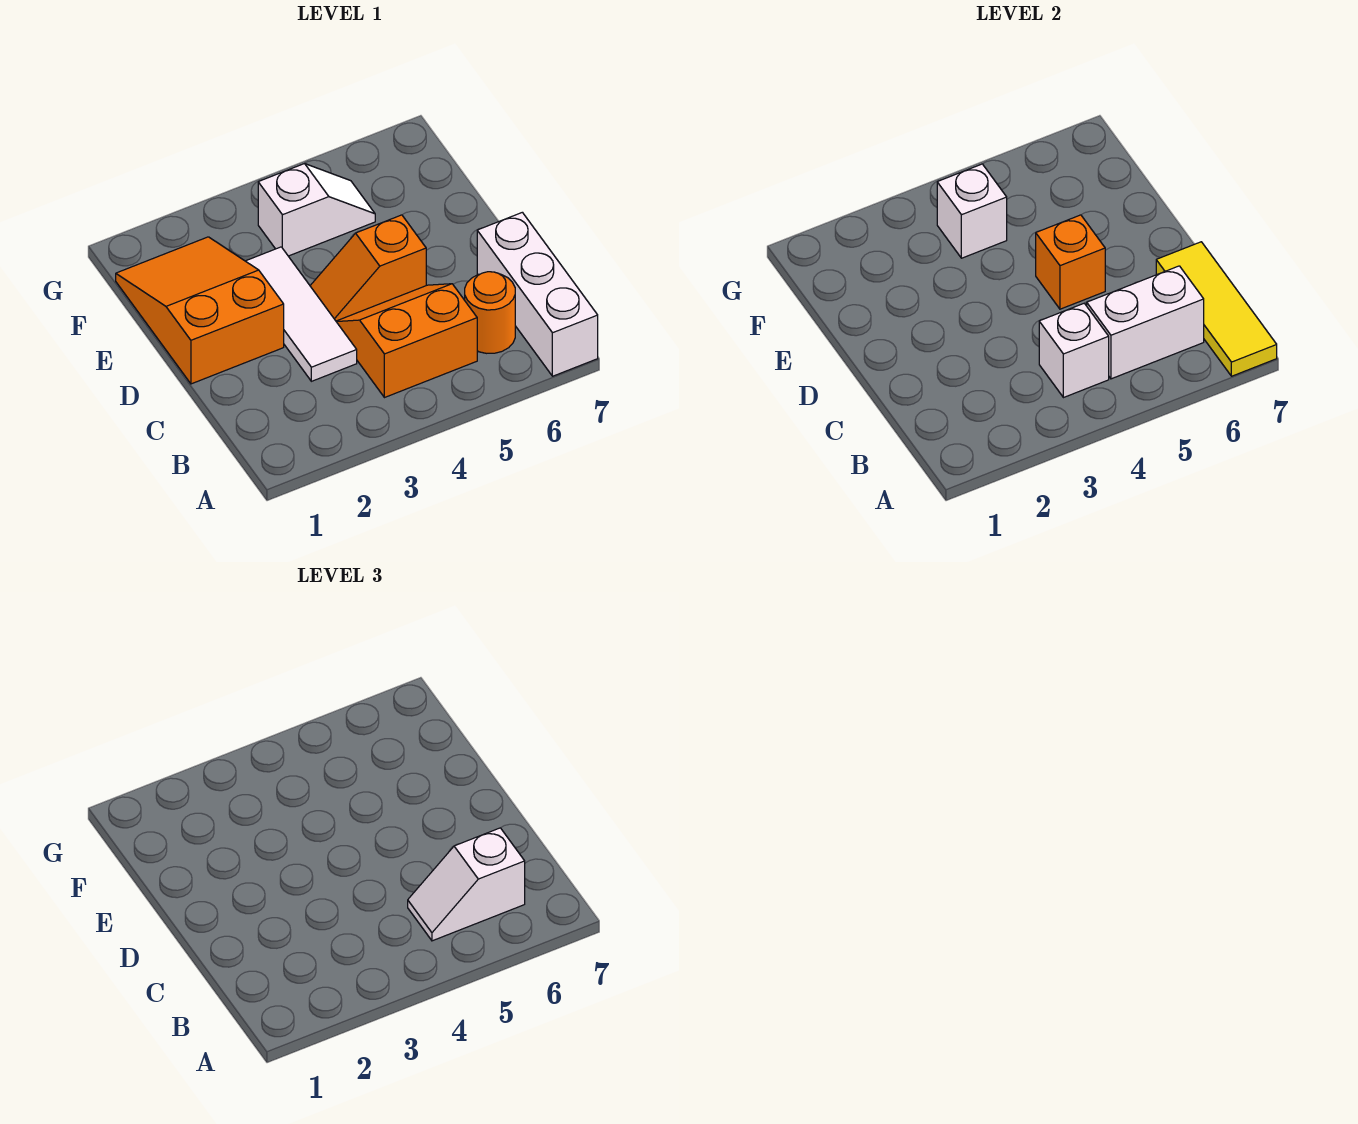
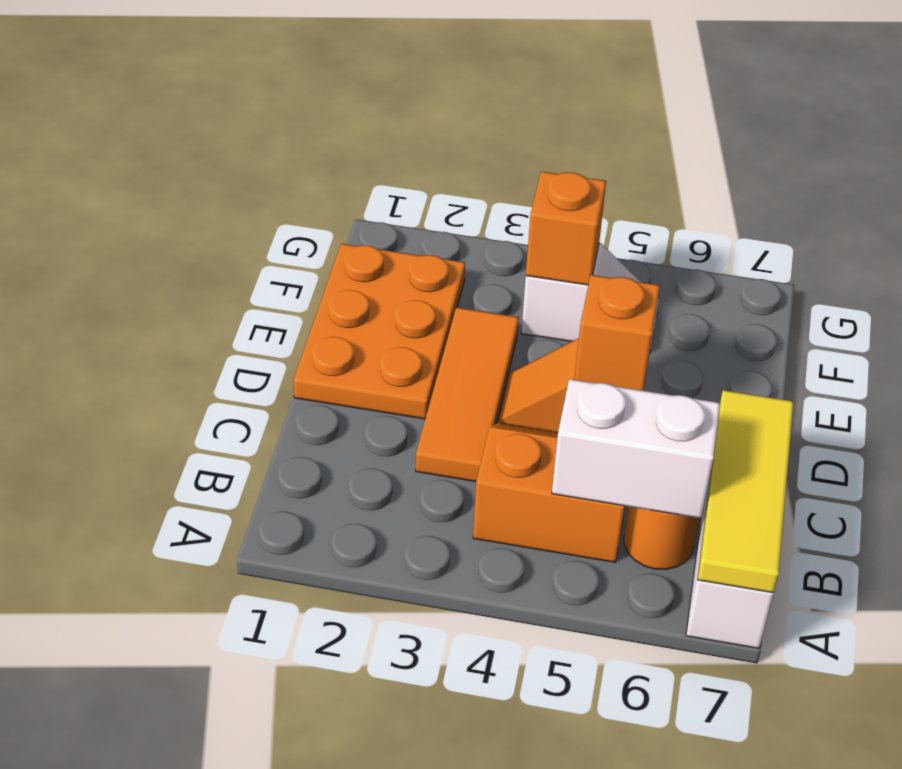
white 1x1 brick [1039,303,1109,398] -> none
white 1x2 slope [408,828,525,941] -> none
white 1x3 tile [246,247,357,381] -> orange 1x3 tile [416,308,519,482]
orange 2x3 slope [116,237,284,384] -> orange 2x3 plate [293,244,465,419]
white 1x1 brick [937,164,1007,258] -> orange 1x1 brick [526,172,606,285]

